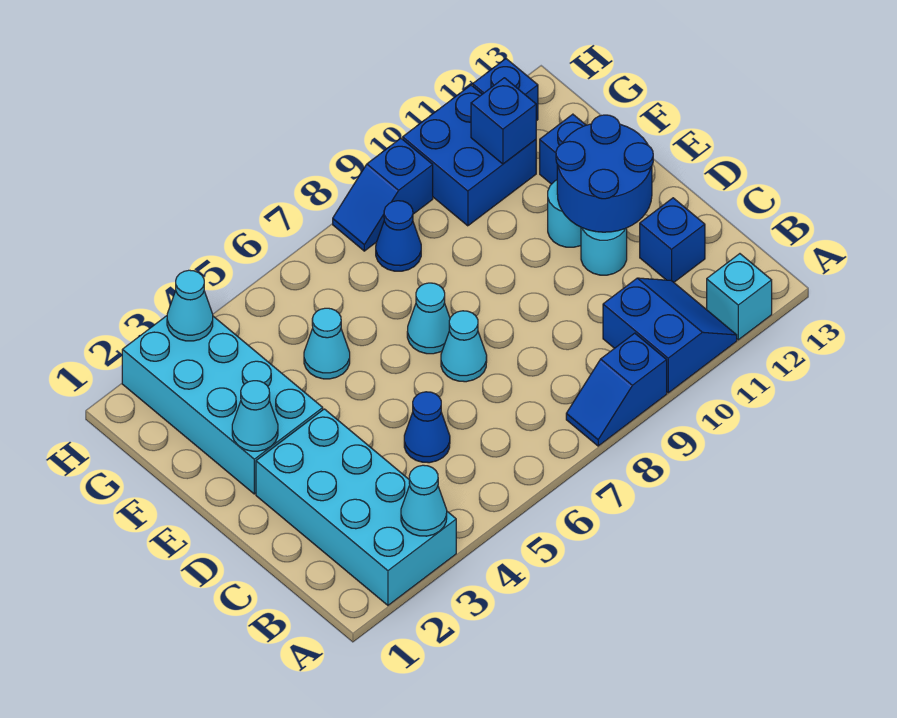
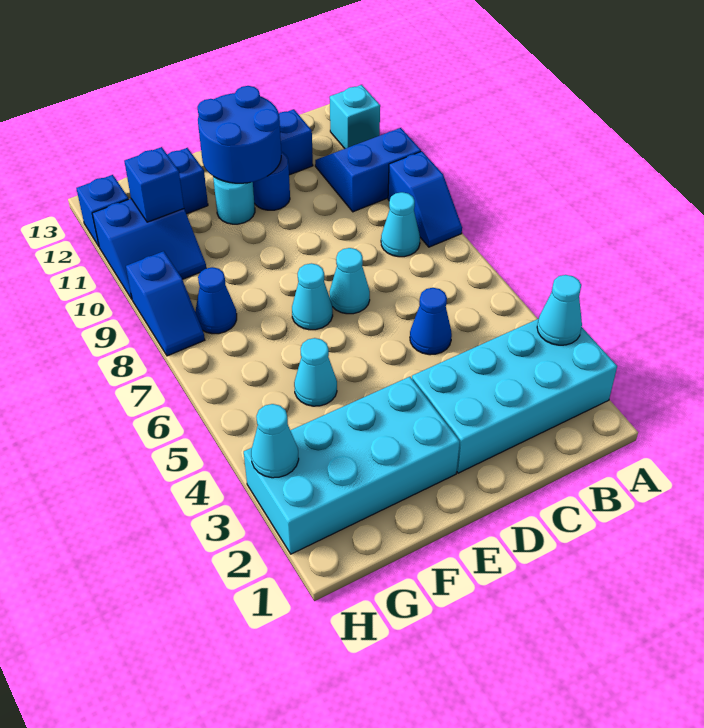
cyan 1x1 round brick [581,227,627,275] -> blue 1x1 round brick [253,152,290,210]
cyan 1x1 cone [232,381,278,451] -> cyan 1x1 cone moved to [381,192,420,257]
blue 2x2 brick [403,85,536,226] -> blue 2x2 slope [92,199,206,299]

